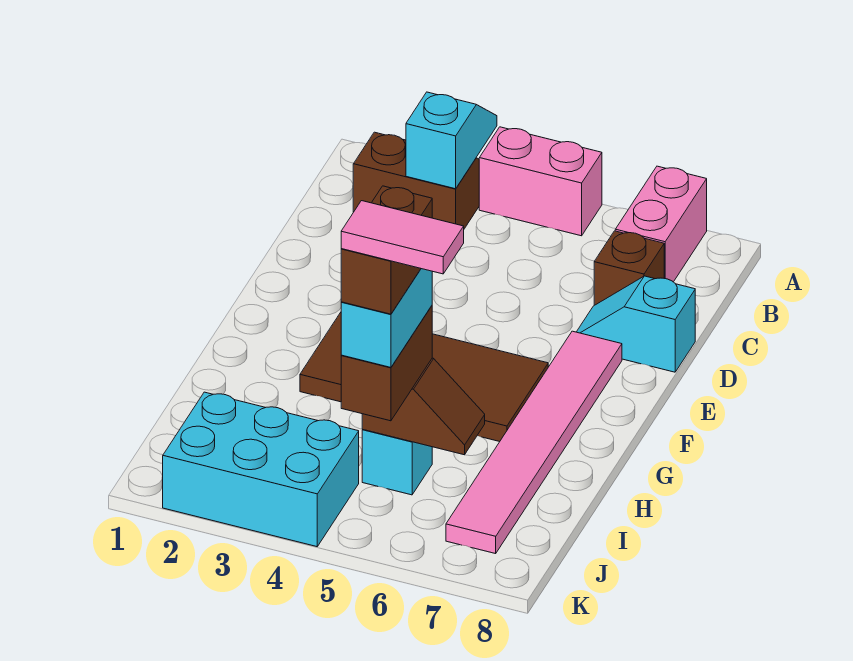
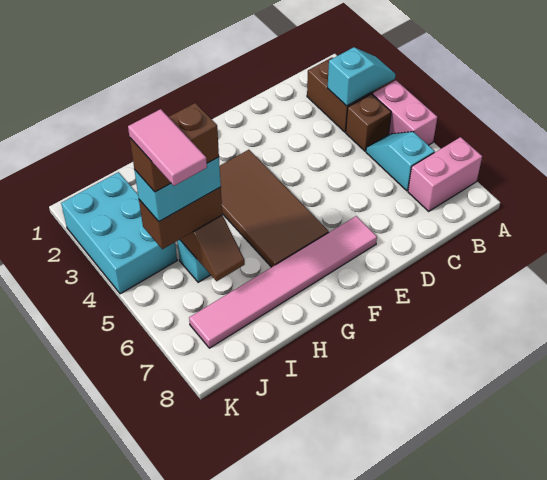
brown 1x1 brick [594,231,664,305] -> brown 1x1 brick moved to [346,94,391,151]
cyan 1x2 slope [577,276,695,372] -> cyan 1x2 slope moved to [366,132,435,191]

